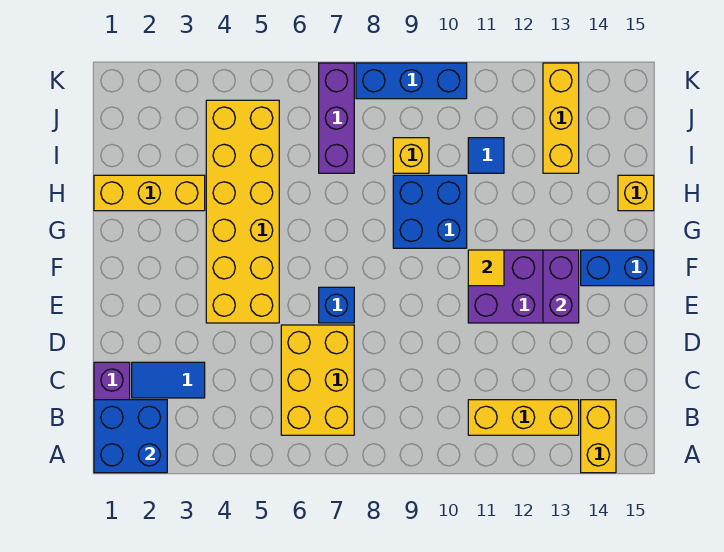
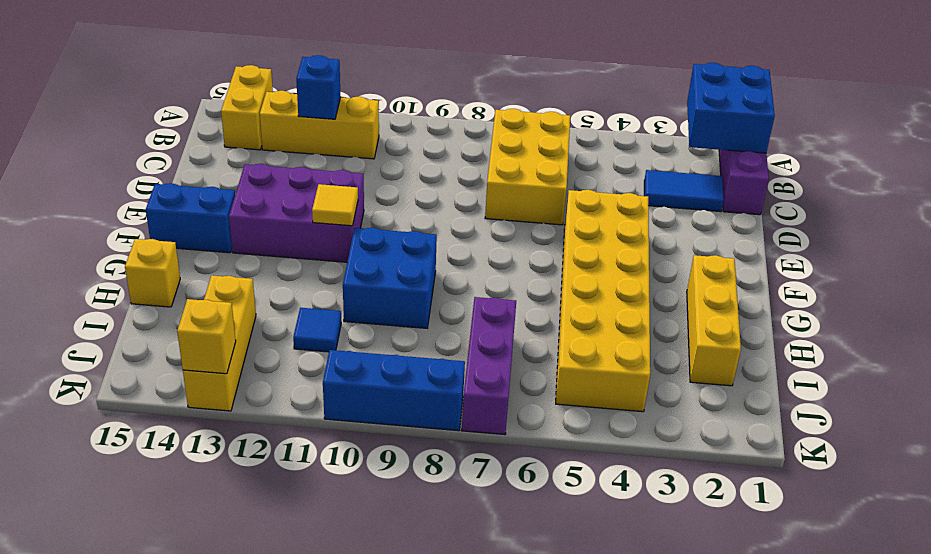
blue 1x1 brick [319,287,354,323] -> blue 1x1 brick moved to [296,55,341,119]
purple 1x2 brick [543,250,579,323] -> none
yellow 1x3 brick [94,175,205,211] -> yellow 1x3 brick turned to [687,255,741,386]
yellow 1x1 brick [393,138,429,173] -> yellow 1x1 brick moved to [177,299,236,374]

